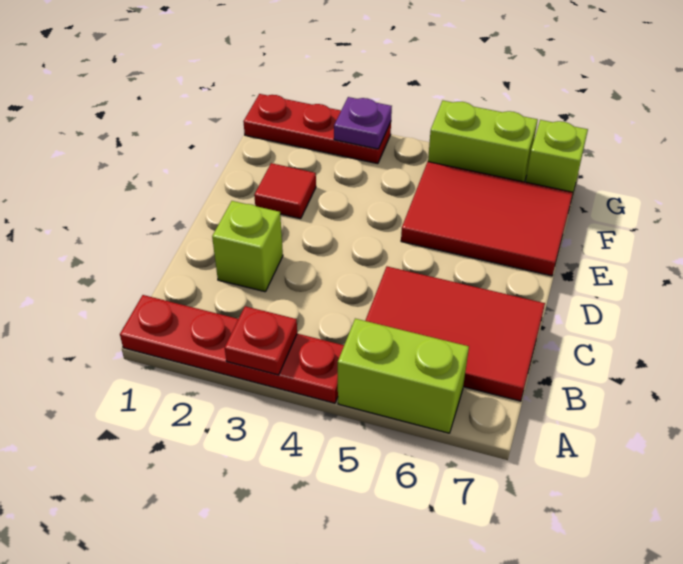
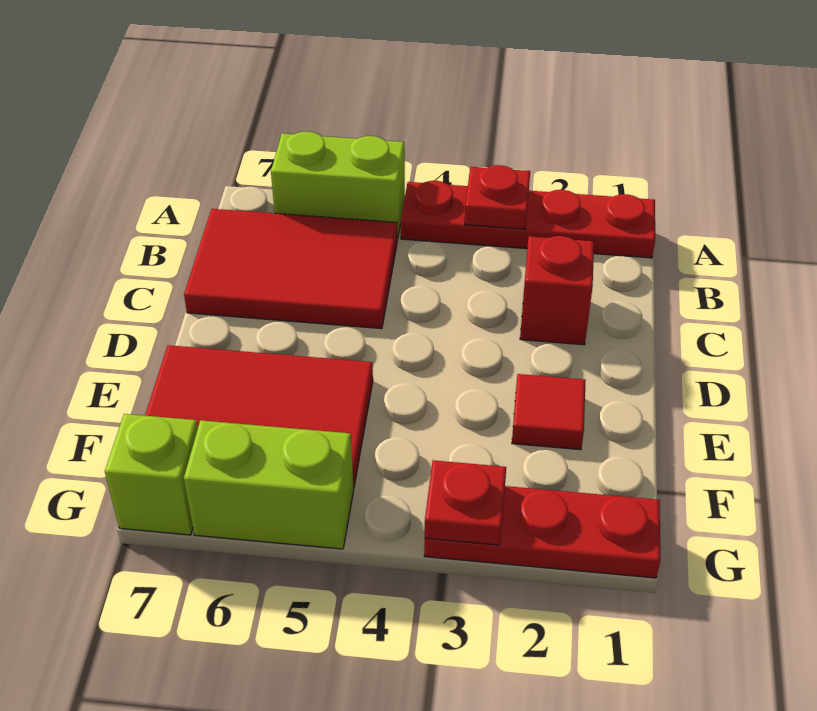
lime 1x1 brick [212,201,283,292] -> red 1x1 brick [520,236,594,345]
purple 1x1 plate [334,97,392,149] -> red 1x1 plate [425,460,506,545]

